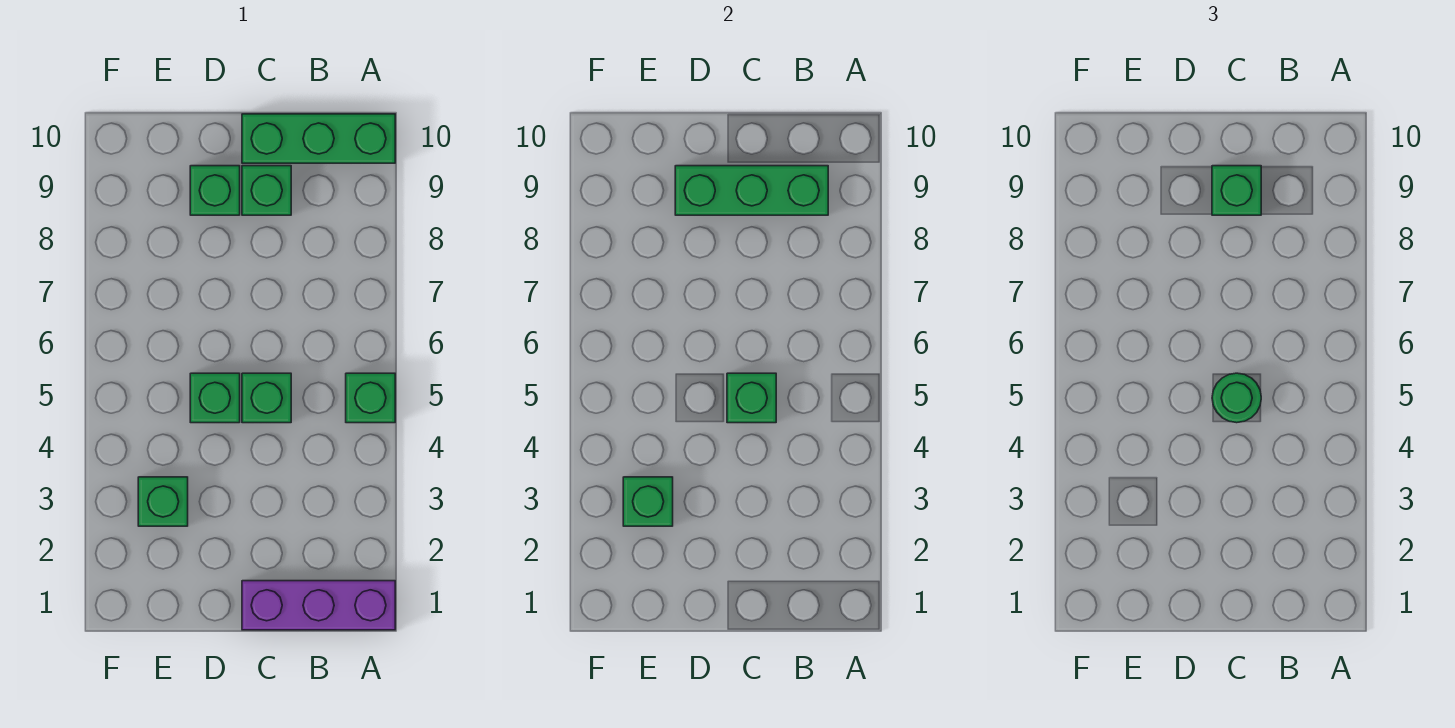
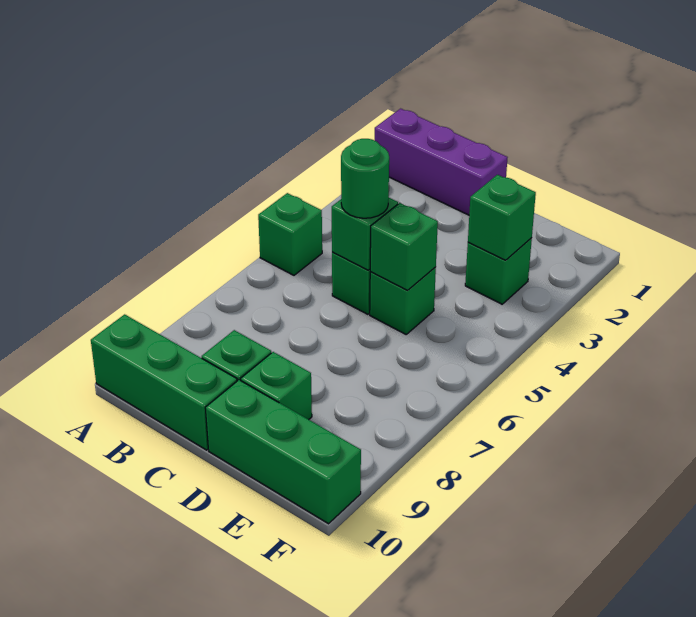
green 1x3 brick [675,166,828,215] -> green 1x3 brick moved to [205,380,361,524]
green 1x1 brick [1212,166,1261,215] -> green 1x1 brick moved to [370,203,438,290]

